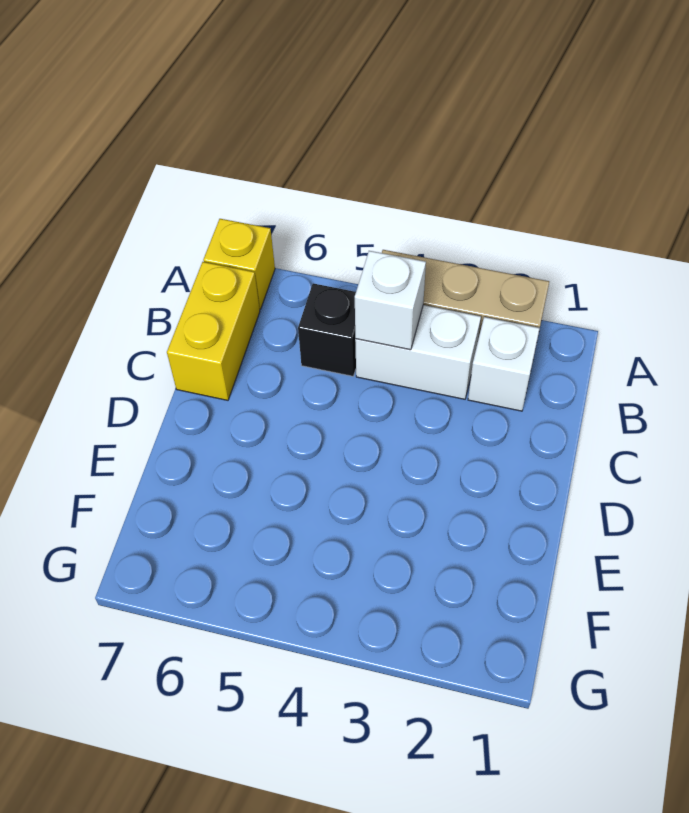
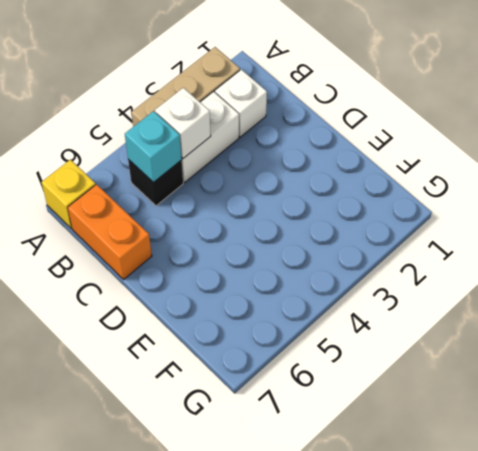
none -> cyan 1x1 brick [125,111,182,183]
yellow 1x2 brick [167,262,260,400] -> orange 1x2 brick [68,184,152,279]

